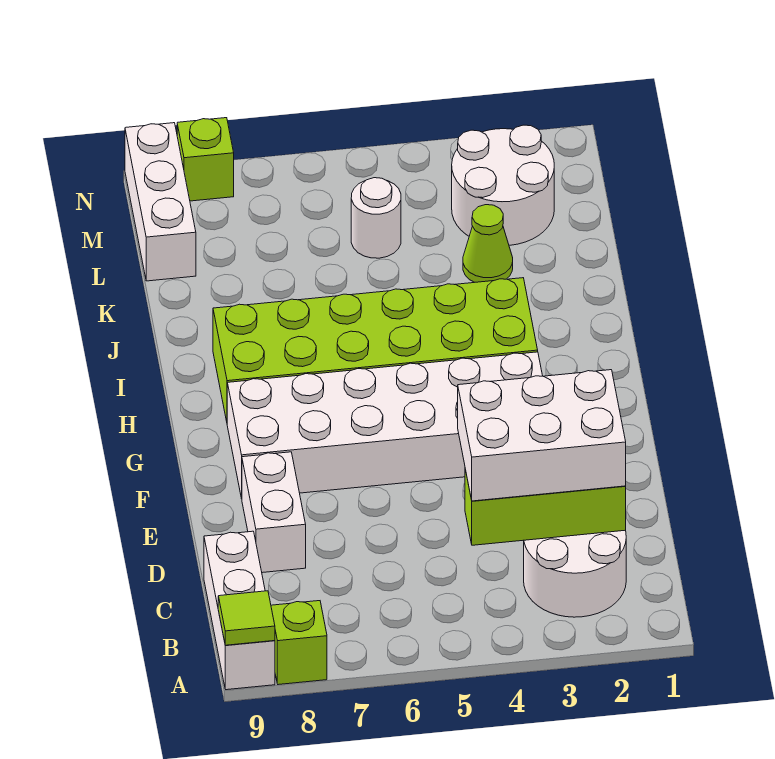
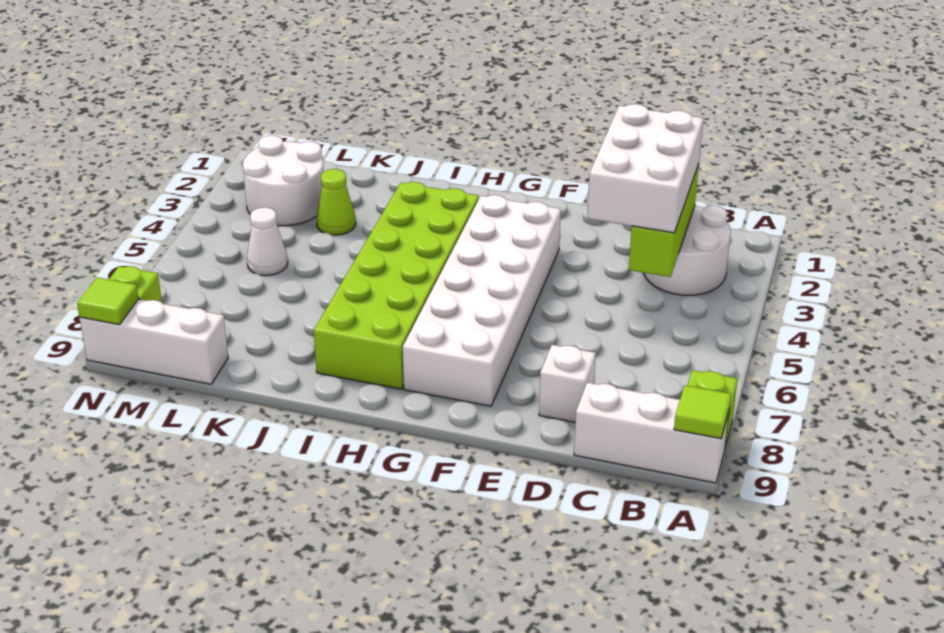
white 1x2 brick [242,452,306,573] -> white 1x1 brick [539,345,596,422]
white 1x1 round brick [351,178,401,258] -> white 1x1 cone [247,207,288,276]
none -> lime 1x1 tile [77,277,139,325]

